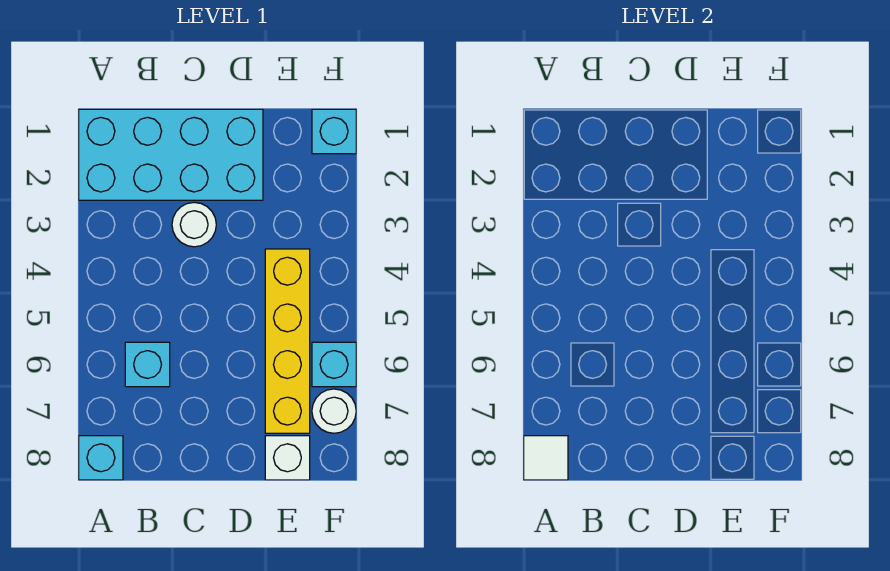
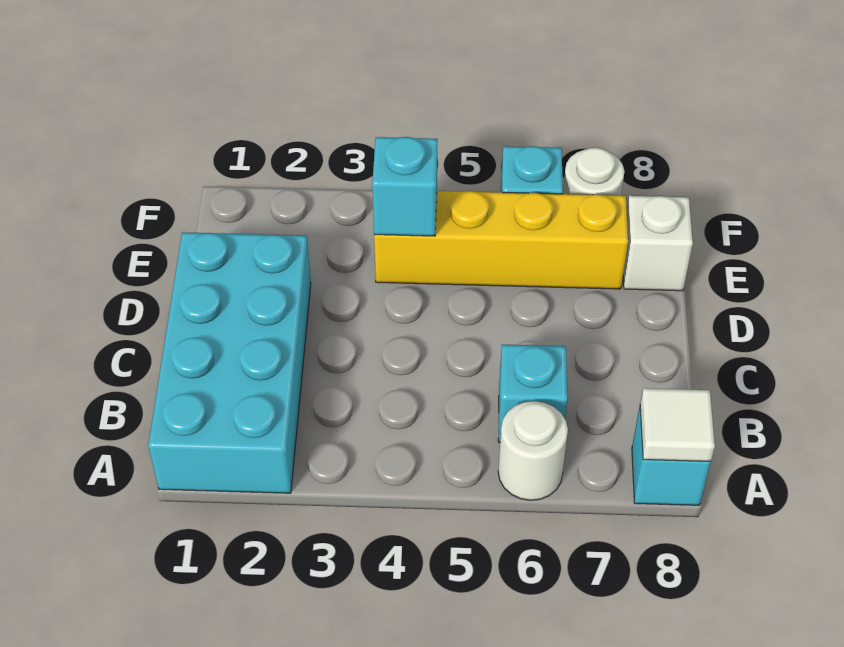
white 1x1 round brick [172,202,216,247] -> white 1x1 round brick moved to [498,401,568,500]
cyan 1x1 brick [312,109,356,154] -> cyan 1x1 brick moved to [372,137,438,236]

